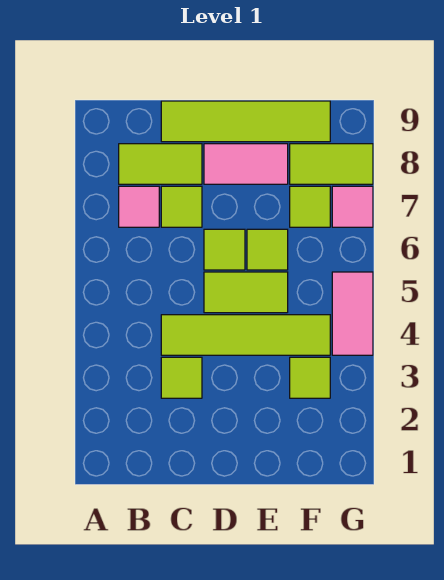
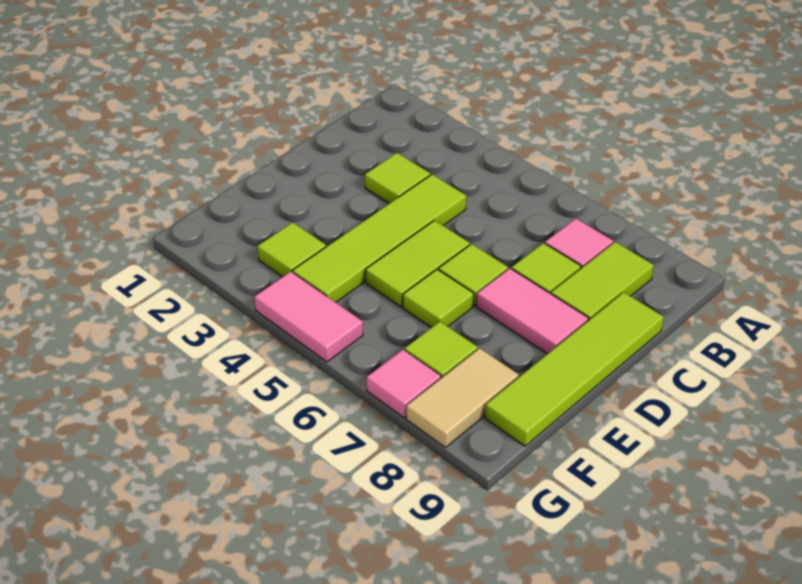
pink 1x2 tile [204,144,288,184] -> pink 1x2 tile turned to [477,268,588,354]
lime 1x2 tile [290,144,373,184] -> tan 1x2 tile [407,348,519,448]

